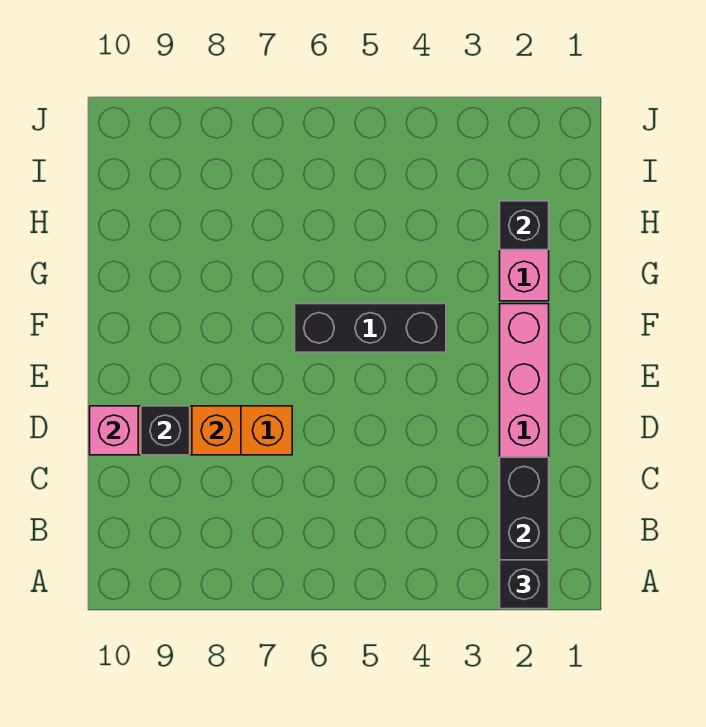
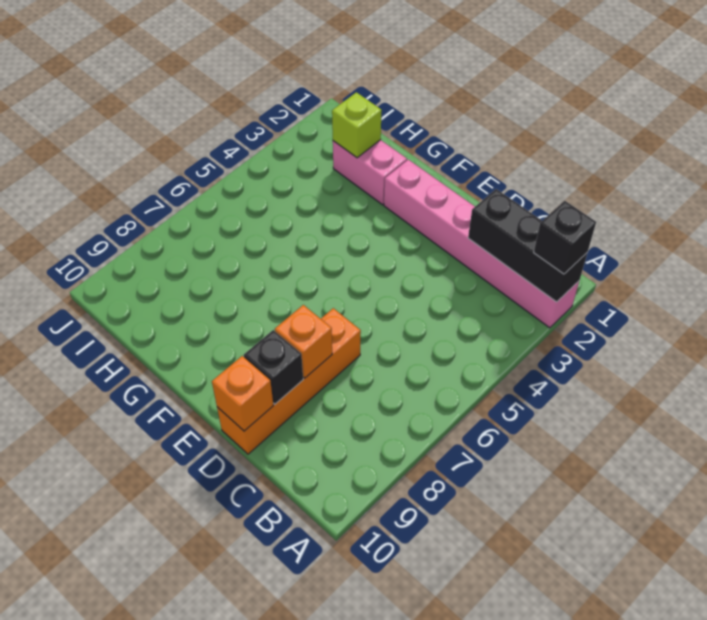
pink 1x1 brick [90,406,138,455] -> orange 1x1 brick [212,356,273,431]
black 1x3 brick [295,304,446,352] -> none
black 1x1 brick [500,201,549,250] -> lime 1x1 brick [332,92,382,158]

